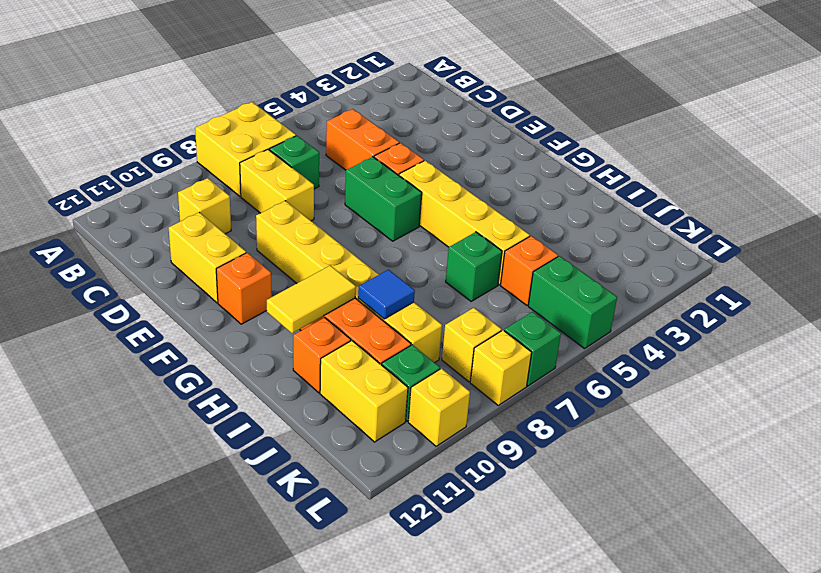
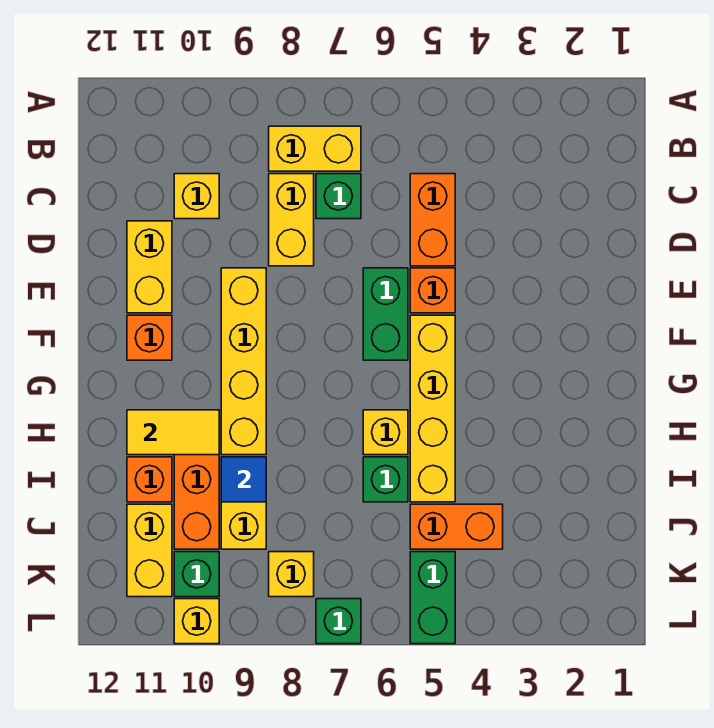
yellow 2x2 brick [195,102,296,196] -> yellow 1x2 brick [269,126,361,171]
orange 1x1 brick [501,236,558,305] -> orange 1x2 brick [410,504,503,549]
yellow 1x1 brick [470,330,532,405] -> yellow 1x1 brick moved to [363,410,408,455]

